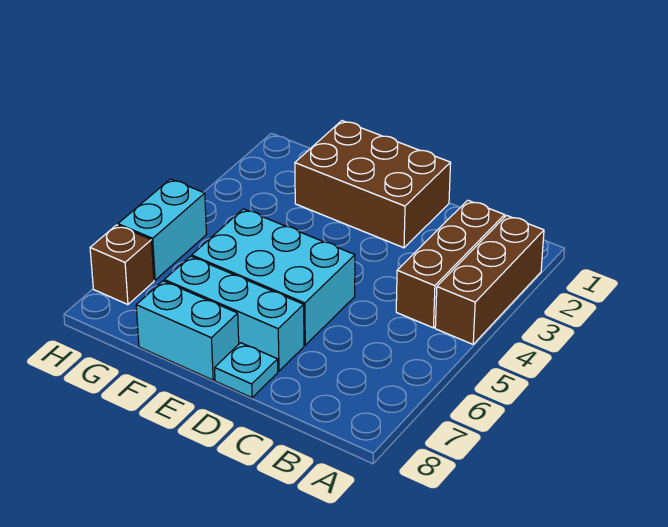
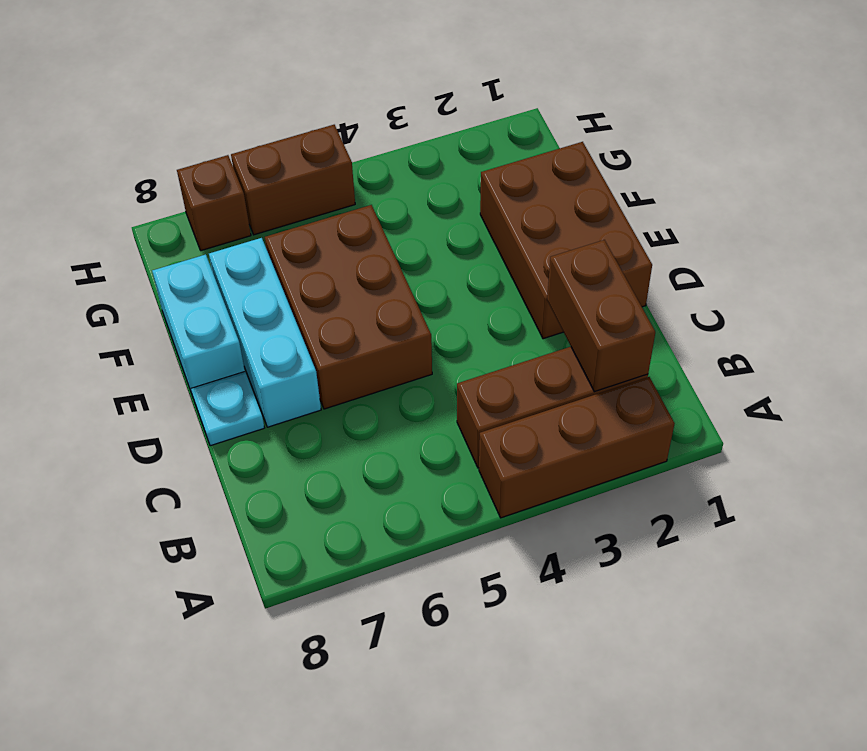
none -> brown 1x2 brick [547,240,655,392]
cyan 2x3 brick [192,209,355,345] -> brown 2x3 brick [265,205,432,409]
cyan 1x2 brick [118,179,206,280] -> brown 1x2 brick [231,125,355,235]

